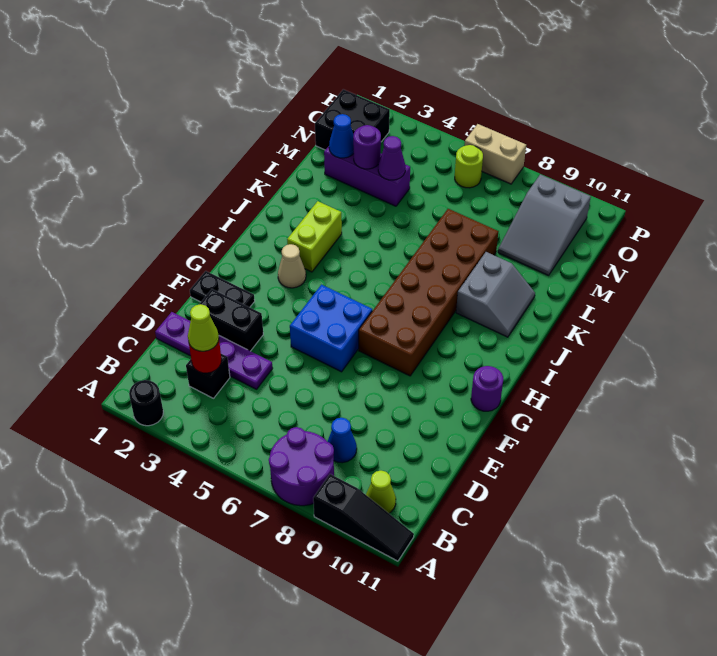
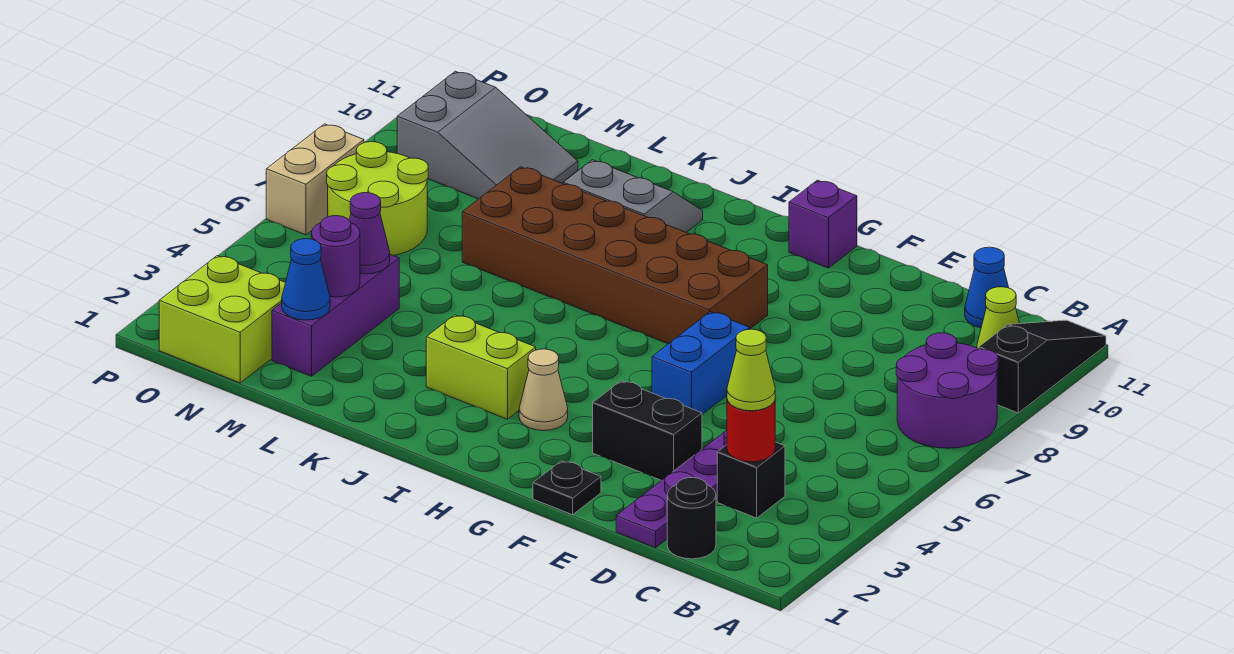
black 1x1 round brick [129,380,163,426] -> black 1x1 round brick moved to [667,478,716,559]
blue 1x1 cone [327,418,357,463] -> blue 1x1 cone moved to [965,247,1009,328]
black 1x2 brick [199,289,263,351] -> black 1x2 brick turned to [593,381,702,480]
black 1x2 plate [190,271,255,307] -> black 1x1 plate [533,461,601,515]
blue 2x2 brick [290,285,372,372] -> blue 1x2 brick [652,312,750,414]
purple 1x1 round brick [471,366,503,411] -> purple 1x1 brick [789,180,857,268]
black 2x2 brick [315,89,390,150] -> lime 2x2 brick [159,256,286,383]
lime 1x1 round brick [455,145,483,188] -> lime 2x2 round brick [327,142,428,256]

